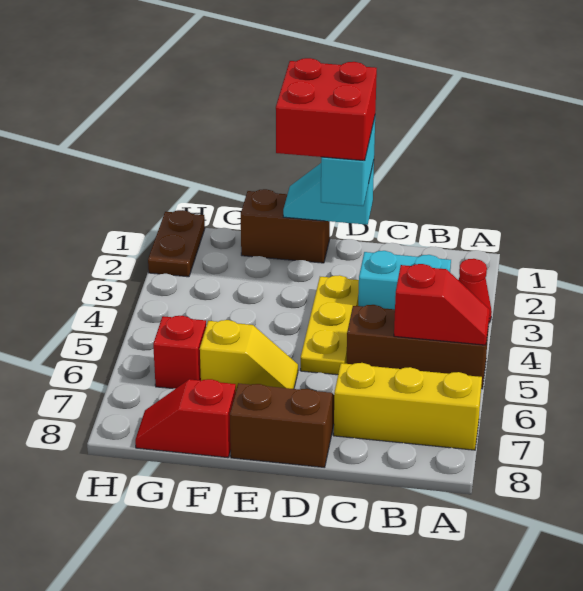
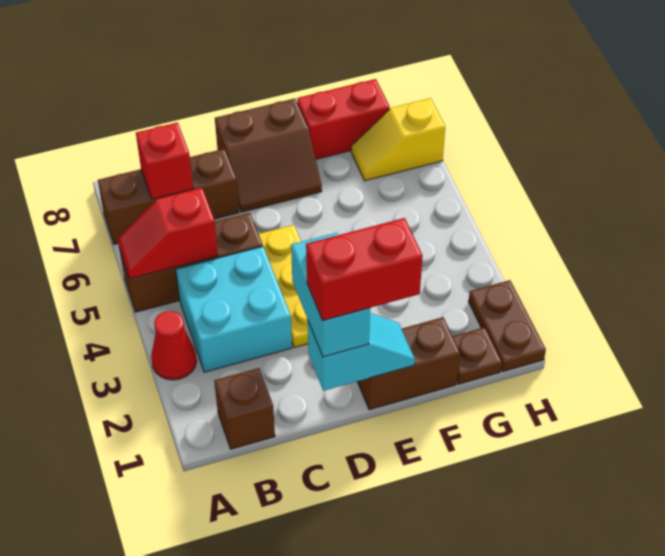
yellow 1x3 brick [334,363,482,450] -> brown 1x3 brick [98,149,239,244]
none -> brown 1x1 brick [214,368,275,449]
cyan 1x2 brick [358,251,451,309] -> cyan 2x2 brick [176,247,292,372]
red 2x2 brick [276,58,377,161] -> red 1x2 brick [306,218,423,320]
yellow 1x2 slope [200,320,298,389] -> yellow 1x2 slope moved to [351,98,445,181]
red 1x2 slope [135,379,236,458] -> red 1x2 brick [297,79,390,159]
none -> brown 1x1 plate [453,327,502,384]
red 1x1 brick [153,316,206,389] -> red 1x1 brick moved to [136,122,193,199]

